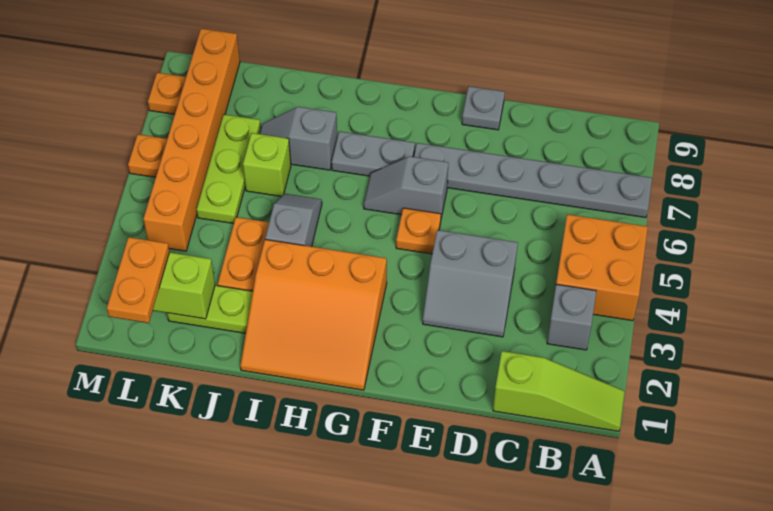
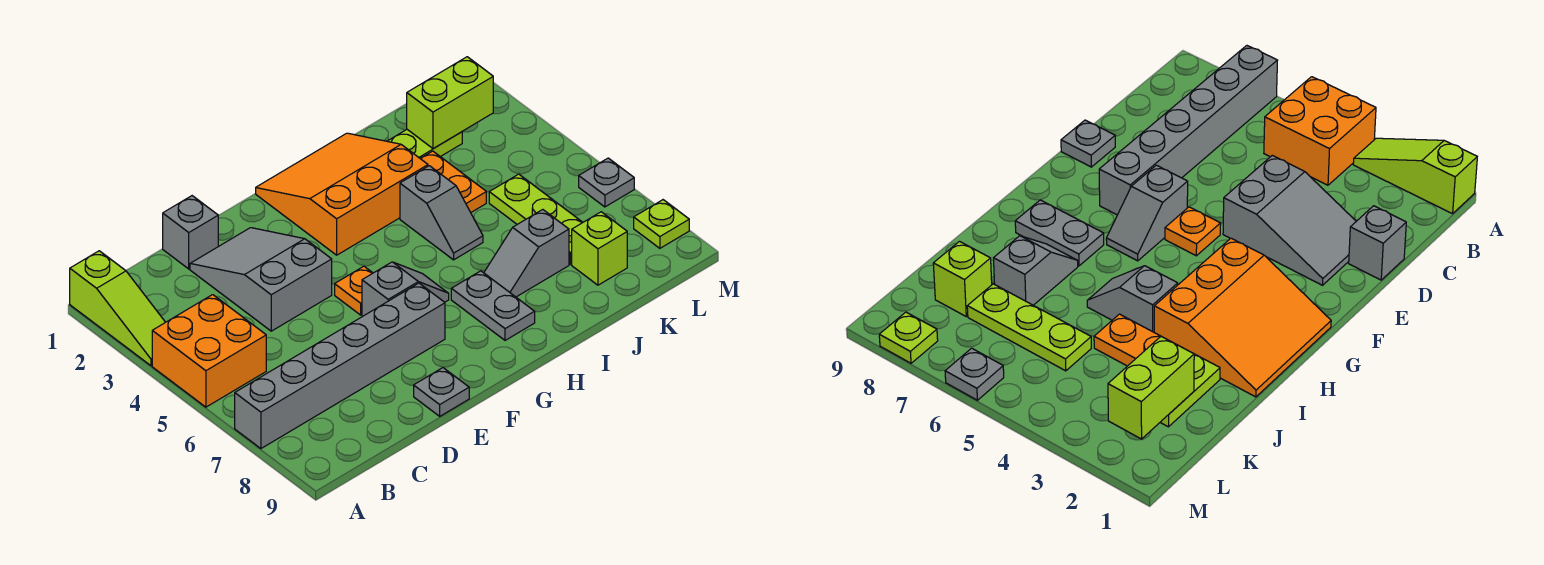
lime 1x3 slope [493,351,625,431] -> lime 1x3 slope turned to [70,251,165,366]
grey 1x6 plate [414,143,652,218] -> grey 1x6 brick [235,283,445,449]
grey 1x1 brick [547,284,596,350] -> grey 1x1 brick moved to [163,196,218,269]
grey 2x2 slope [423,230,518,337] -> grey 2x3 slope [190,228,332,331]
grey 1x2 plate [332,131,415,176] -> grey 1x2 plate turned to [451,271,535,340]
grey 1x2 slope [260,107,337,170] -> grey 1x2 slope turned to [484,210,569,297]
lime 1x1 brick [243,133,291,196] -> lime 1x1 brick moved to [572,212,627,285]
orange 1x2 plate [107,237,170,323] -> none
orange 1x6 brick [143,29,240,251] -> none
orange 1x1 plate [128,134,167,177] -> grey 1x1 plate [579,158,634,207]
orange 1x1 plate [148,73,186,114] -> lime 1x1 plate [634,200,689,248]

